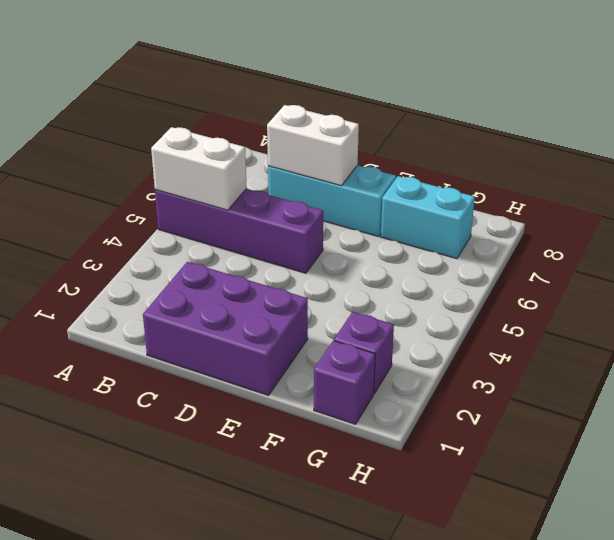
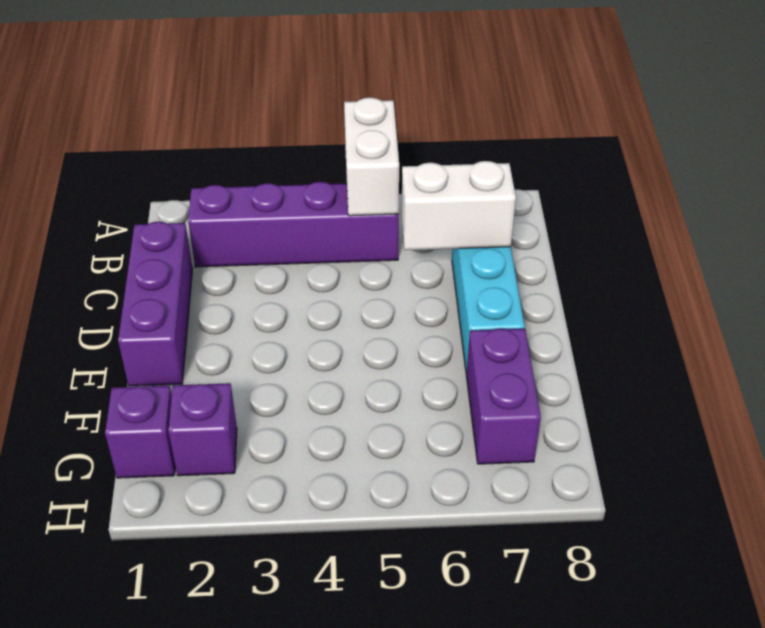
purple 1x4 brick [155,189,323,273] -> purple 1x4 brick turned to [188,182,399,267]
purple 2x3 brick [143,262,308,395] -> purple 1x3 brick [118,222,193,386]
white 1x2 brick [267,105,359,186] -> white 1x2 brick turned to [401,161,516,250]
cyan 1x2 brick [381,176,475,259] -> purple 1x2 brick [466,329,541,464]

